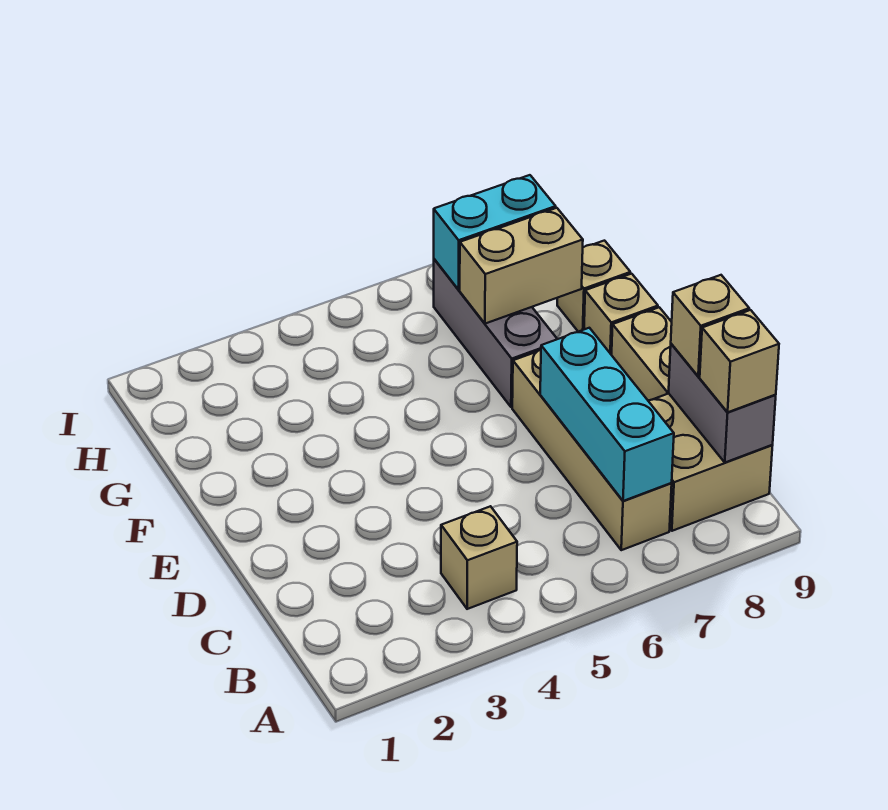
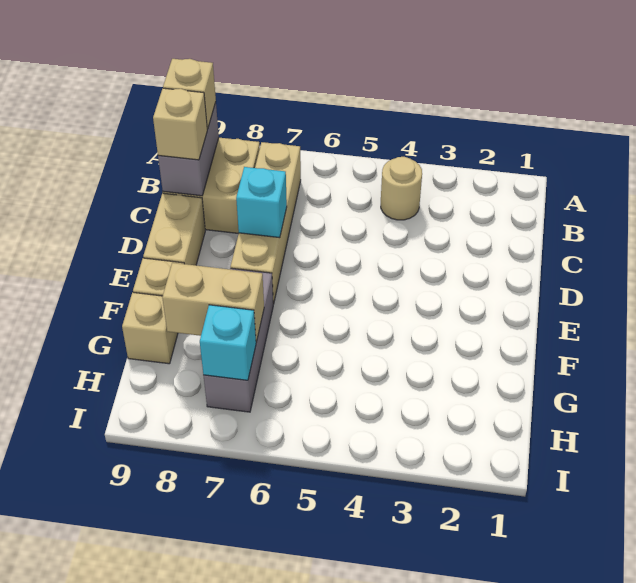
tan 1x1 brick [441,506,517,609] -> tan 1x1 round brick [381,157,422,220]
cyan 1x3 brick [540,328,674,501] -> cyan 1x1 brick [236,167,287,238]
cyan 1x2 brick [434,175,556,290] -> cyan 1x1 brick [200,305,256,380]

